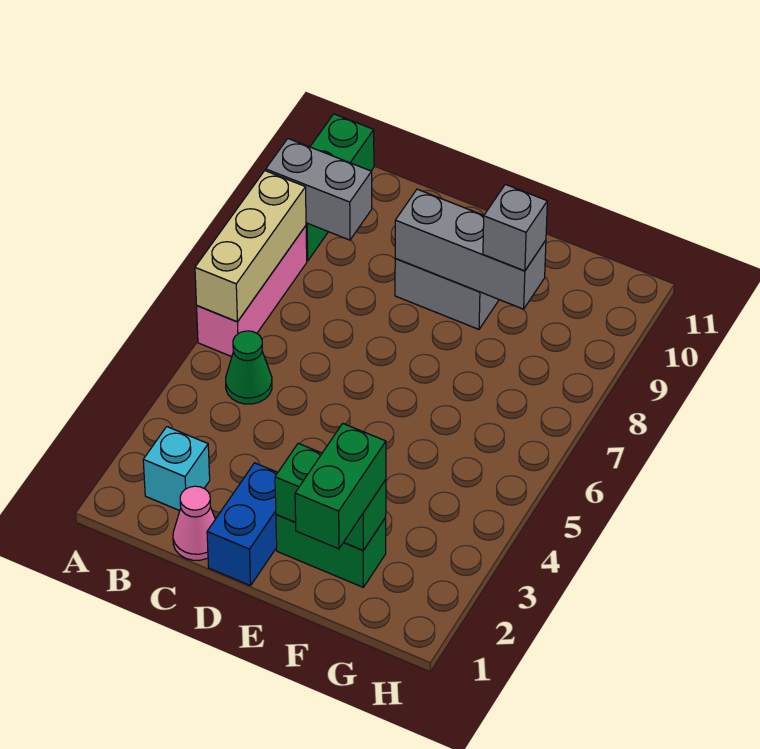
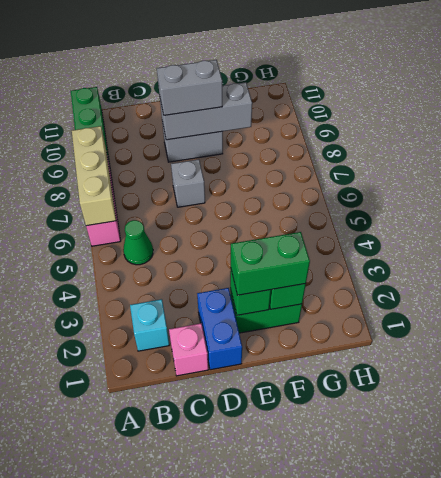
grey 1x2 brick [266,139,372,240] -> grey 1x2 brick moved to [157,60,222,115]
pink 1x1 cone [173,486,215,560] -> pink 1x1 brick [169,324,208,376]
green 1x2 brick [295,424,386,549] -> green 1x2 brick turned to [231,232,310,295]
grey 1x1 brick [483,184,547,271] -> grey 1x1 brick moved to [171,159,205,207]

